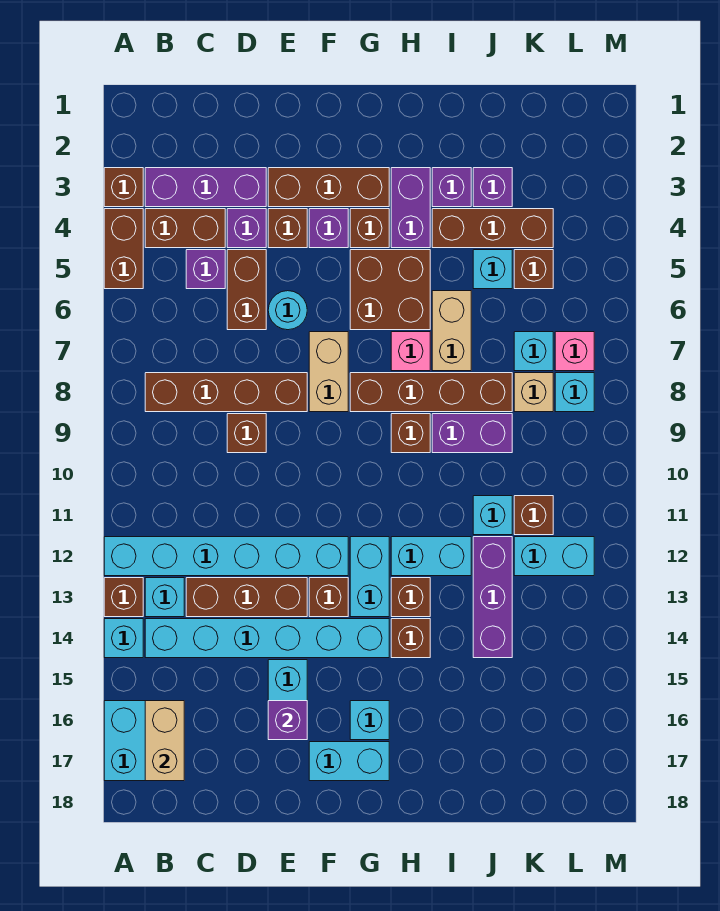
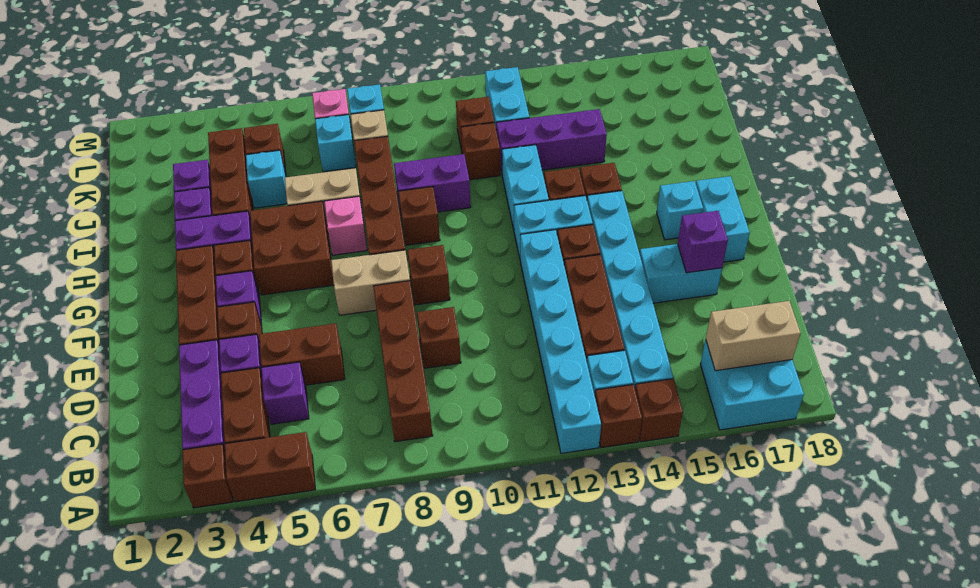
cyan 1x1 brick [104,619,143,658] -> brown 1x1 brick [635,379,683,442]
cyan 1x1 round brick [268,291,307,330] -> none
none -> brown 1x1 brick [407,245,450,305]
purple 1x2 brick [432,414,512,453] -> purple 1x2 brick turned to [394,154,471,213]
cyan 1x1 brick [473,496,512,535] -> brown 1x1 brick [461,123,500,180]

